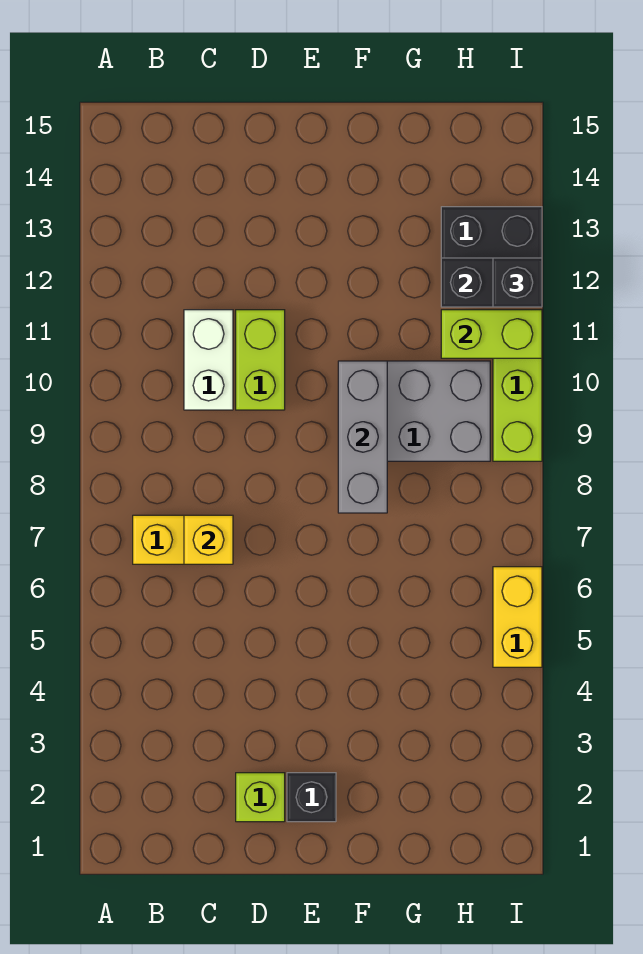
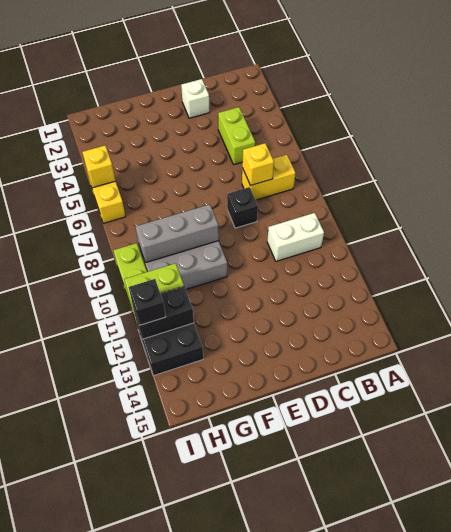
white 1x2 brick [184,310,233,410] -> white 1x2 brick turned to [267,213,324,261]
lime 1x1 brick [236,773,285,822] -> white 1x1 brick [181,79,210,118]
lime 1x2 brick [236,310,285,410] -> lime 1x2 brick moved to [218,107,255,165]
black 1x1 brick [287,773,336,822] -> black 1x1 brick moved to [227,187,258,228]
grey 1x3 brick [338,361,387,513] -> grey 1x3 brick turned to [135,204,219,263]
none -> yellow 1x1 brick [82,146,116,188]

